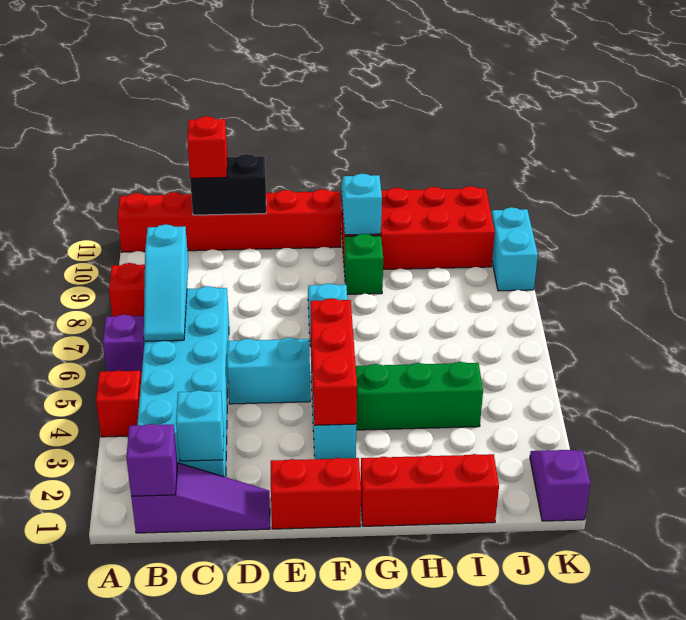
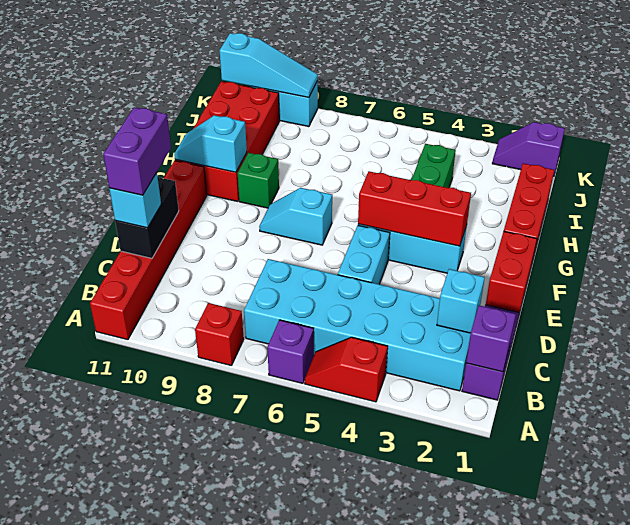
cyan 1x3 slope [144,224,188,341] -> cyan 1x3 slope moved to [219,33,318,98]
red 1x1 brick [187,116,227,179] -> cyan 1x1 brick [109,173,161,228]
none -> purple 1x2 brick [103,107,171,195]

